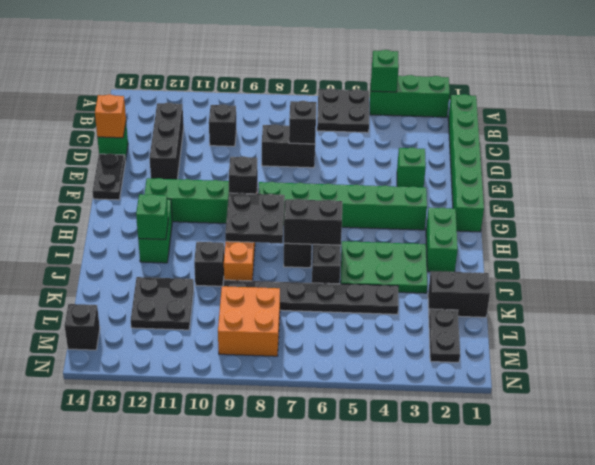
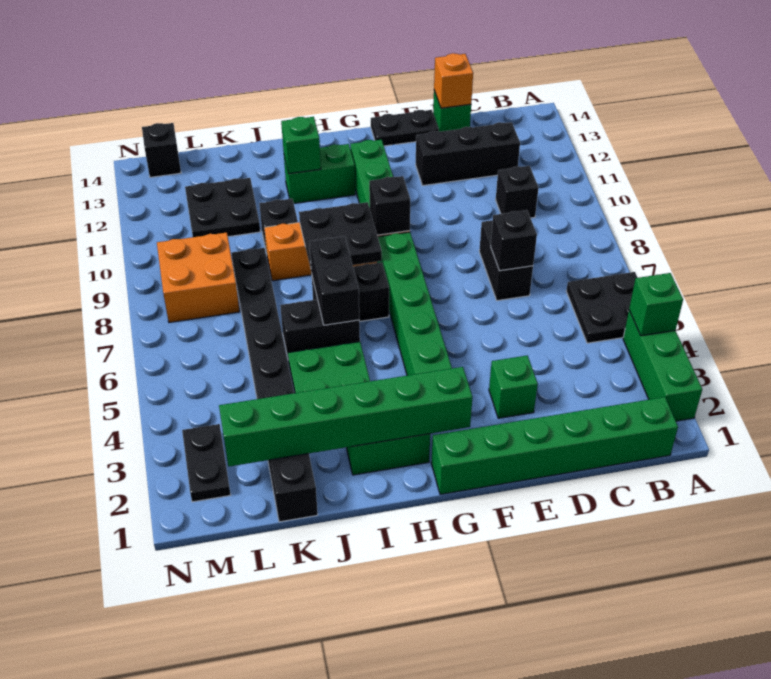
none -> green 1x6 brick [219,367,472,466]
black 1x2 plate [429,309,460,362] -> black 1x2 plate turned to [182,424,231,502]

